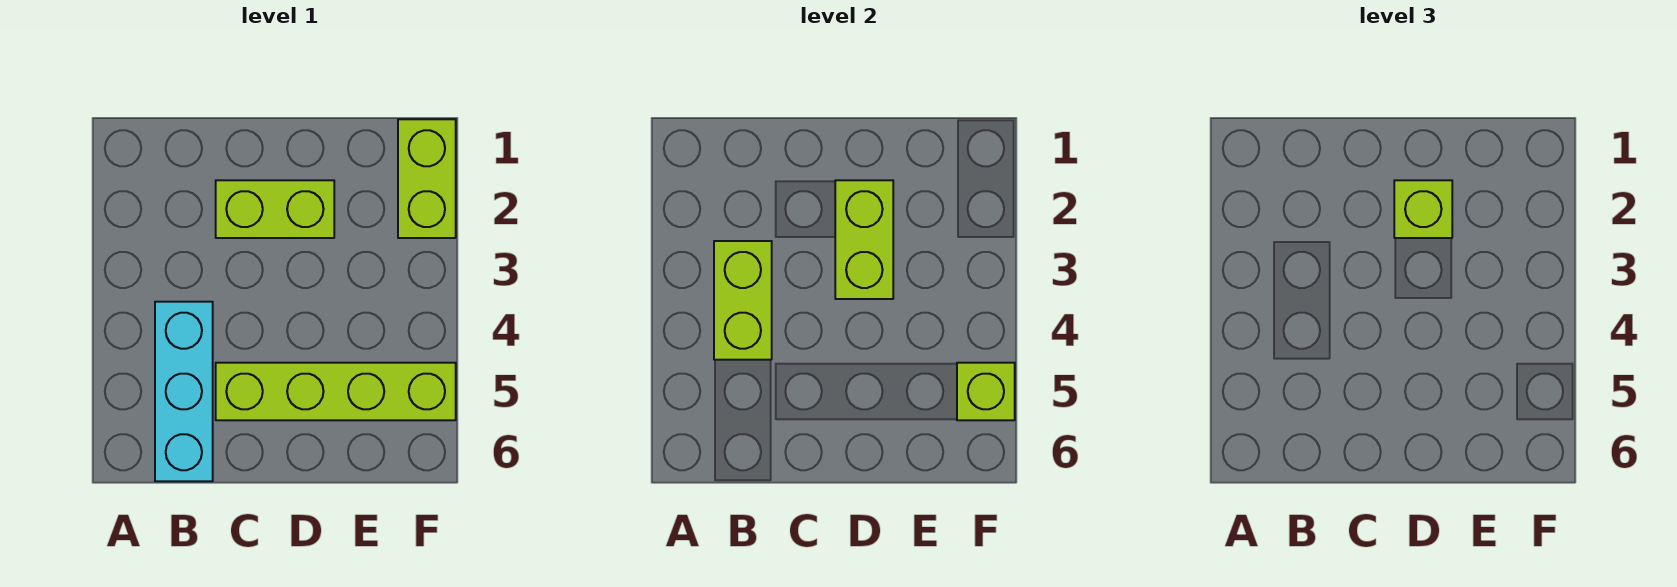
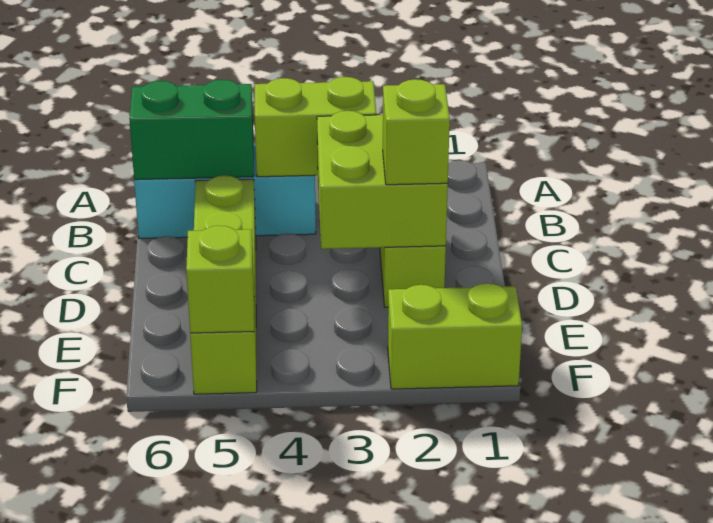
none -> green 1x2 brick [130,80,254,180]
lime 1x2 brick [835,180,893,299] -> lime 2x2 brick [317,111,448,249]

